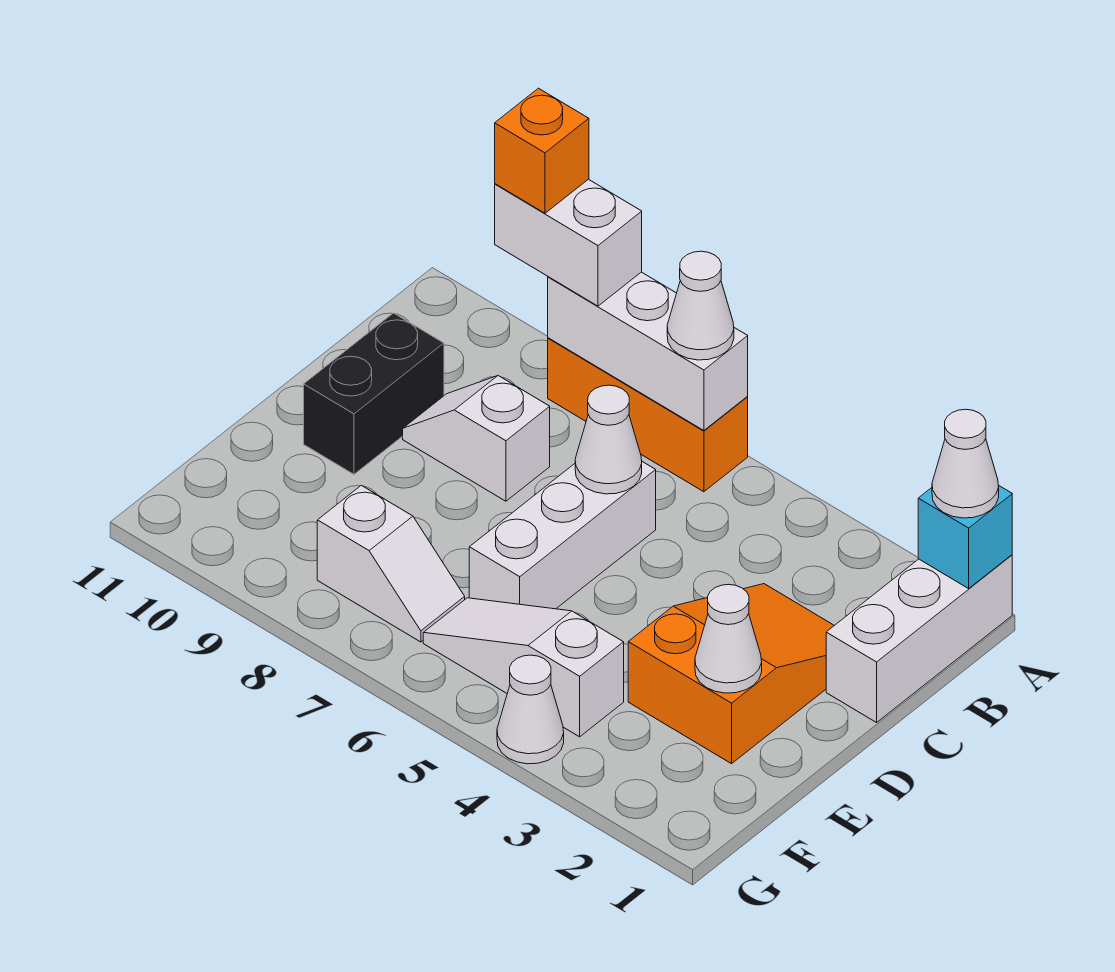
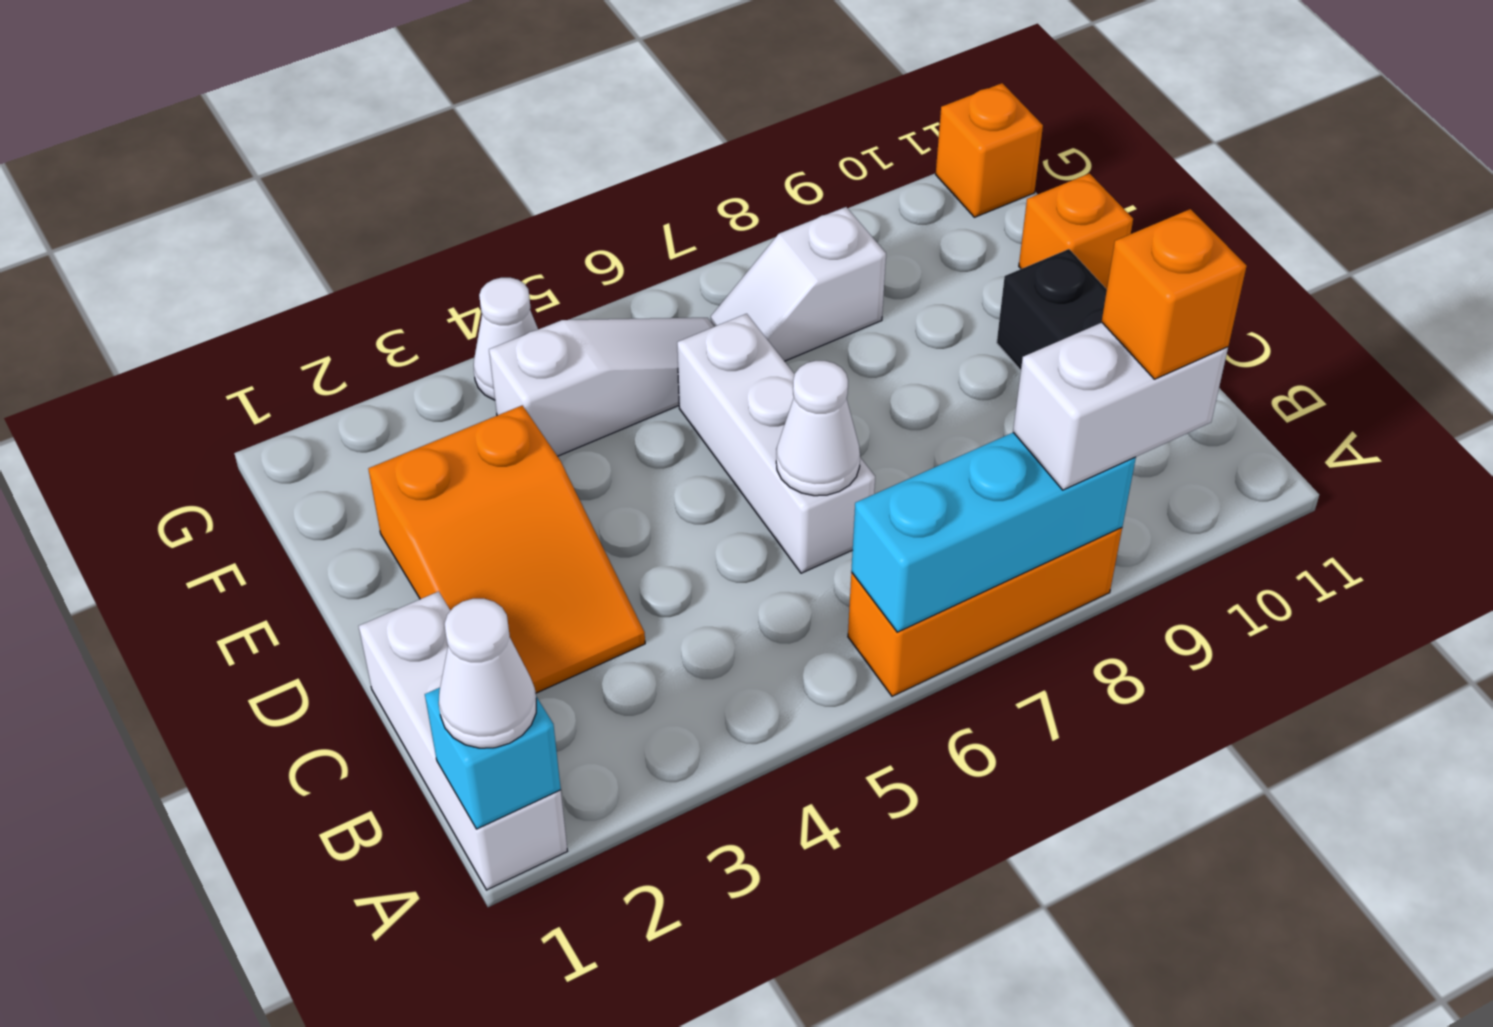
white 1x3 brick [548,272,748,431] -> cyan 1x3 brick [851,433,1136,632]
white 1x1 cone [667,251,734,360] -> none
white 1x2 slope [403,376,550,501] -> none
white 1x1 cone [695,584,762,693] -> none
none -> orange 1x1 brick [1019,173,1133,289]
none -> orange 1x1 brick [936,83,1043,217]

